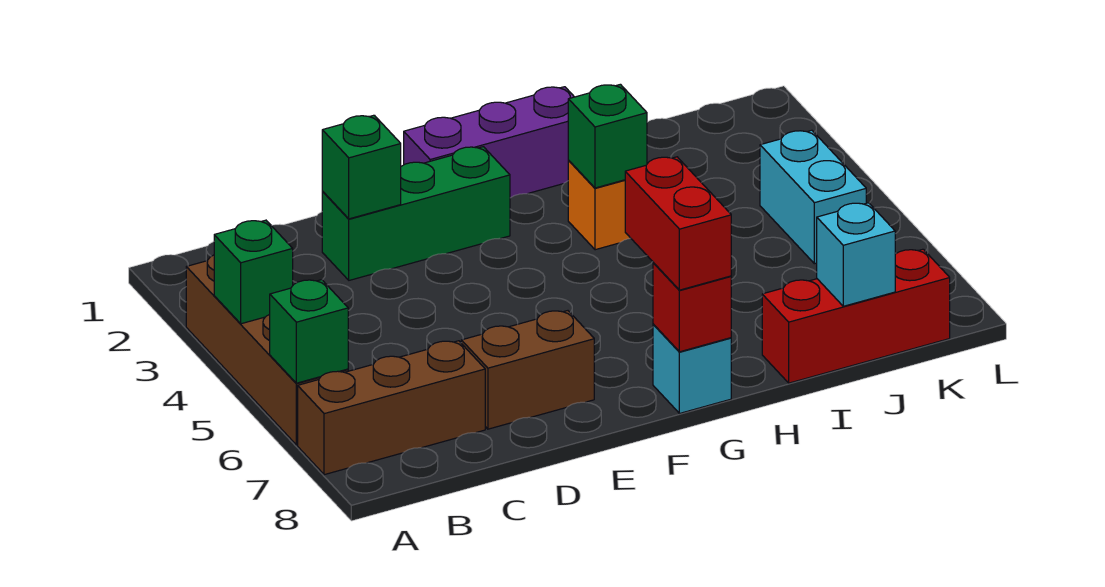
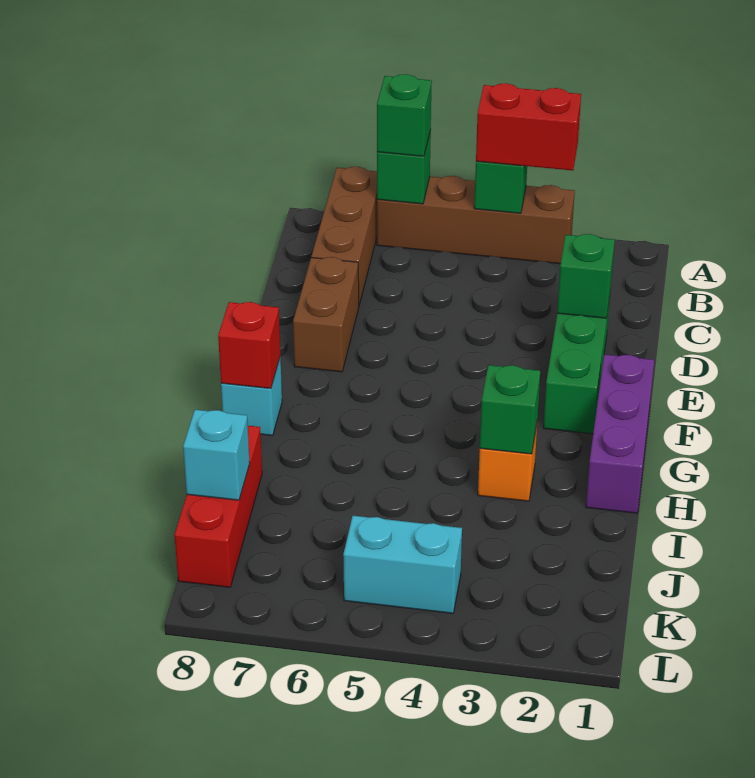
none -> green 1x1 brick [377,74,432,156]
red 1x2 brick [625,157,731,290] -> red 1x2 brick moved to [476,83,581,171]

